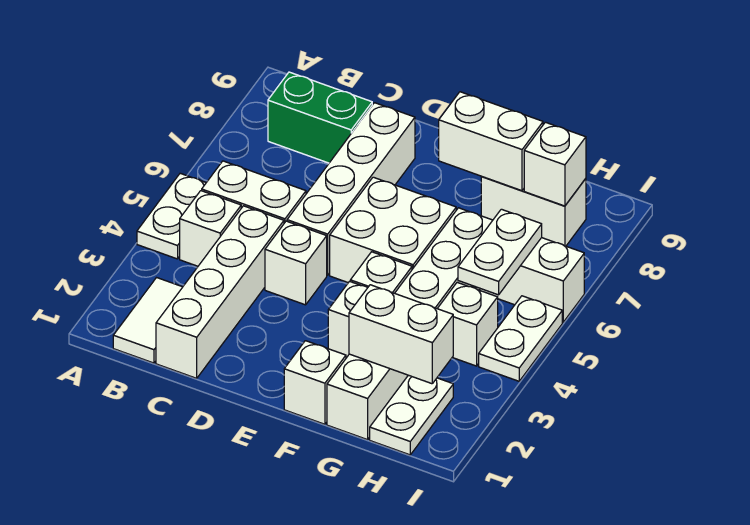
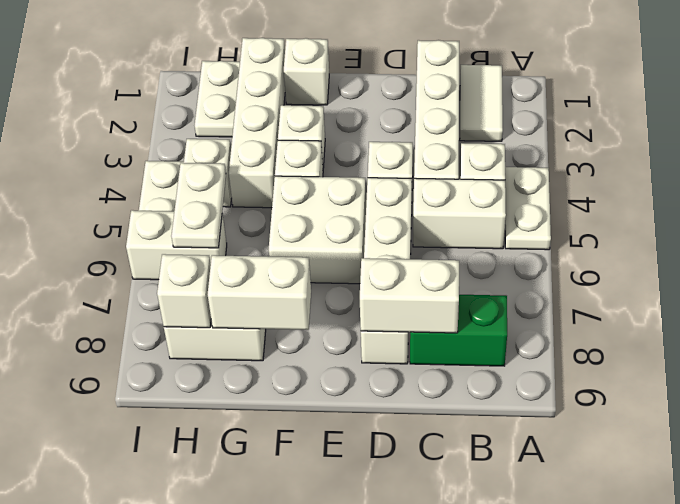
white 1x6 brick [327,208,493,440] -> white 1x4 brick [229,38,285,208]
white 1x2 brick [349,285,453,384] -> white 1x2 brick moved to [360,258,459,333]

